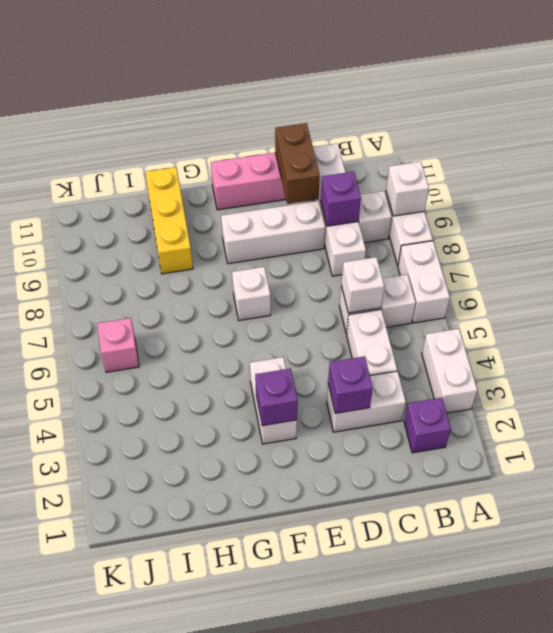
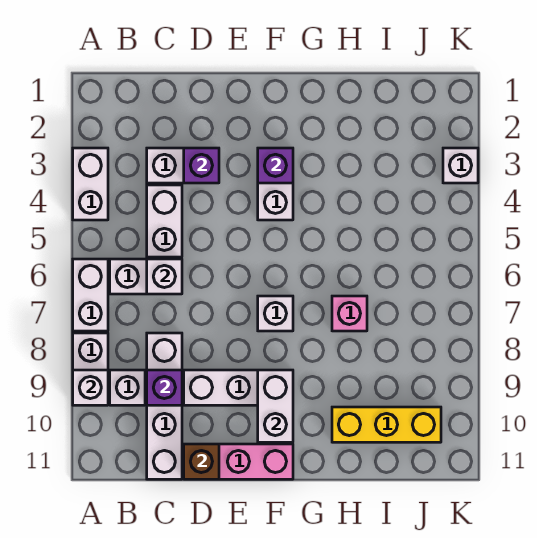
purple 1x1 brick [404,398,451,453] -> none
brown 1x2 brick [275,123,320,204] -> brown 1x1 brick [184,444,219,479]
none -> white 1x2 brick [258,370,293,442]
yellow 1x3 brick [145,167,193,274] -> yellow 1x3 brick turned to [332,407,441,442]
pink 1x1 brick [97,318,139,372] -> pink 1x1 brick moved to [332,296,367,331]
none -> white 1x1 brick [443,148,478,183]

